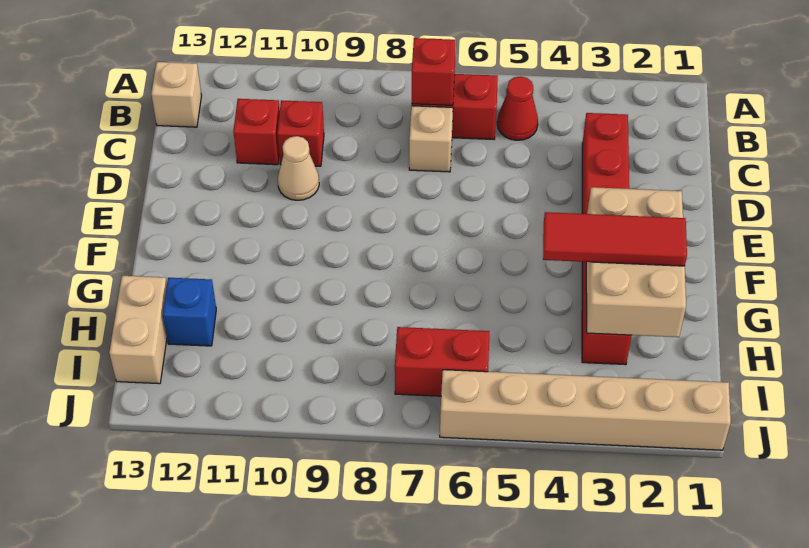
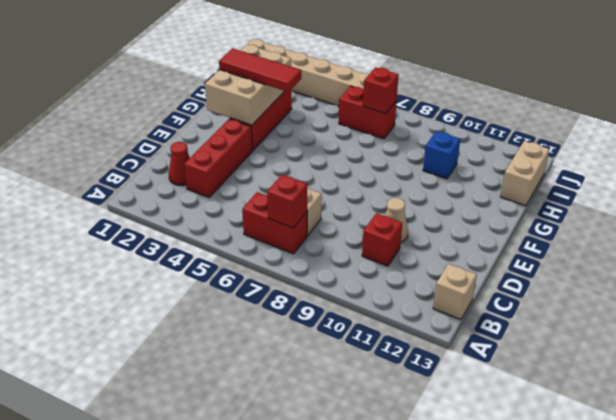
red 1x1 cone [497,76,538,140] -> red 1x1 cone moved to [169,142,190,185]
red 1x1 brick [233,99,280,165] -> red 1x1 brick moved to [363,67,399,114]
blue 1x1 brick [163,278,216,346] -> blue 1x1 brick moved to [423,131,460,179]

